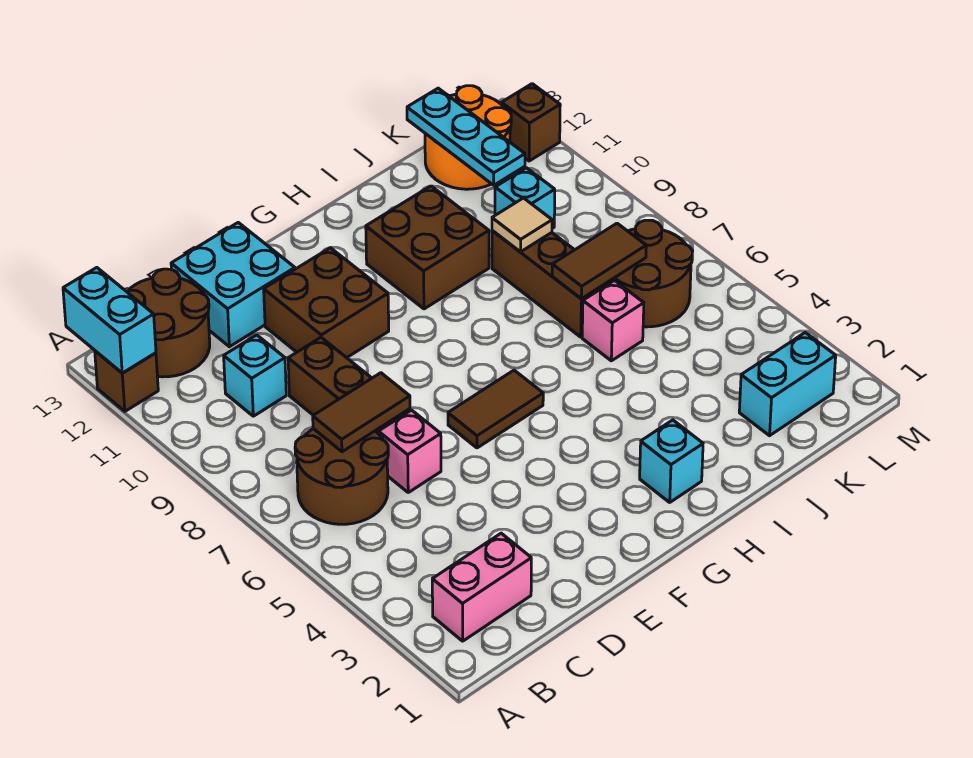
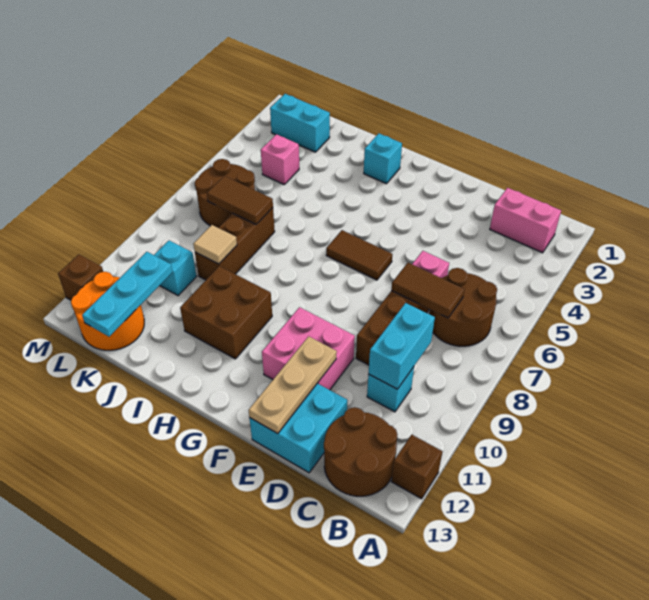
cyan 1x2 brick [63,268,156,373] -> cyan 1x2 brick moved to [368,303,435,389]
brown 2x2 brick [264,248,389,358] -> pink 2x2 brick [262,307,355,390]
none -> tan 1x3 plate [249,336,337,434]
pink 1x1 brick [582,280,644,361] -> pink 1x1 brick moved to [261,134,299,184]

